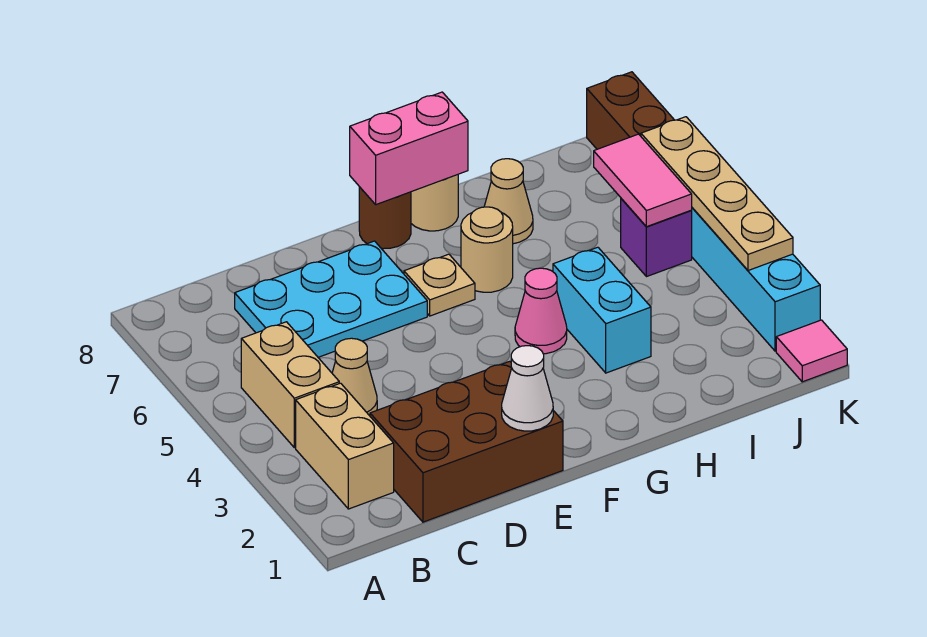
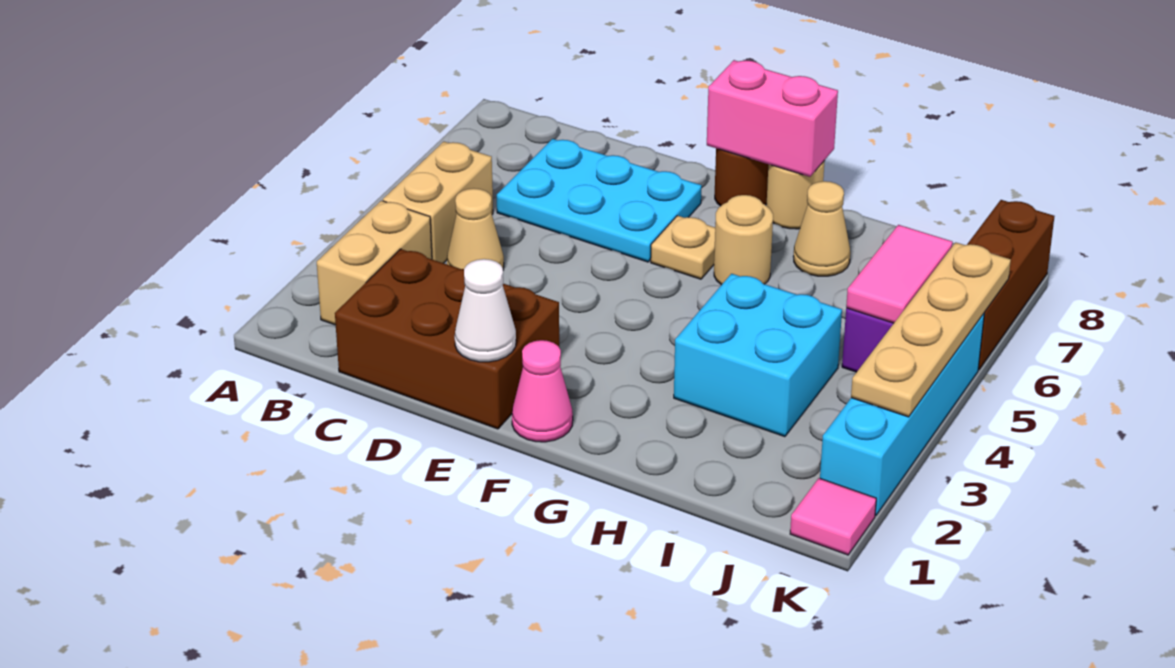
pink 1x1 cone [515,268,567,354] -> pink 1x1 cone moved to [512,340,573,442]
cyan 1x2 brick [553,247,651,373] -> cyan 2x2 brick [674,274,842,437]

